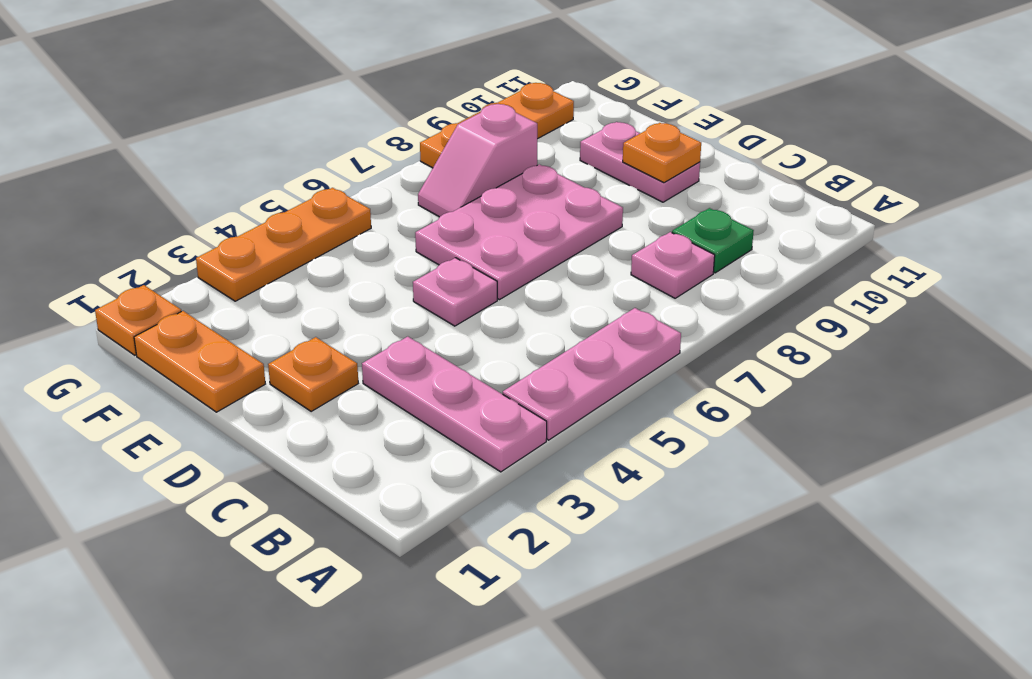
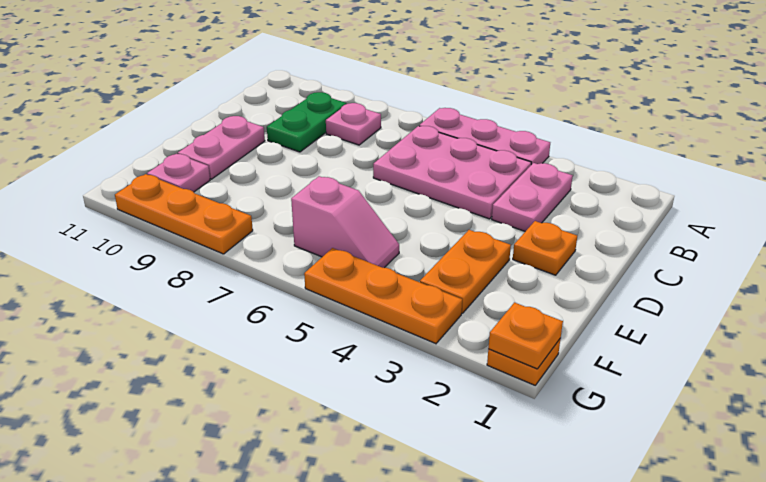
pink 1x3 plate [362,337,547,472] -> pink 1x2 plate [492,163,573,231]
green 1x1 plate [672,208,754,273] -> green 1x2 plate [267,92,346,152]
pink 1x1 plate [413,258,497,326] -> pink 1x1 plate moved to [147,154,210,192]
pink 2x3 plate [415,164,623,300] -> pink 2x3 plate moved to [373,126,531,219]
orange 1x1 plate [623,123,701,183] -> orange 1x1 plate moved to [488,303,563,369]
orange 1x2 plate [134,311,265,412] -> orange 1x2 plate moved to [420,230,511,313]
pink 1x2 slope [418,104,537,217] -> pink 1x2 slope moved to [291,176,399,268]

